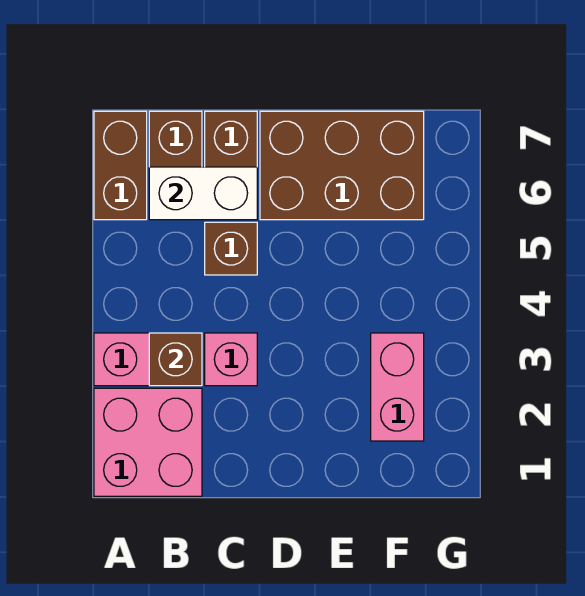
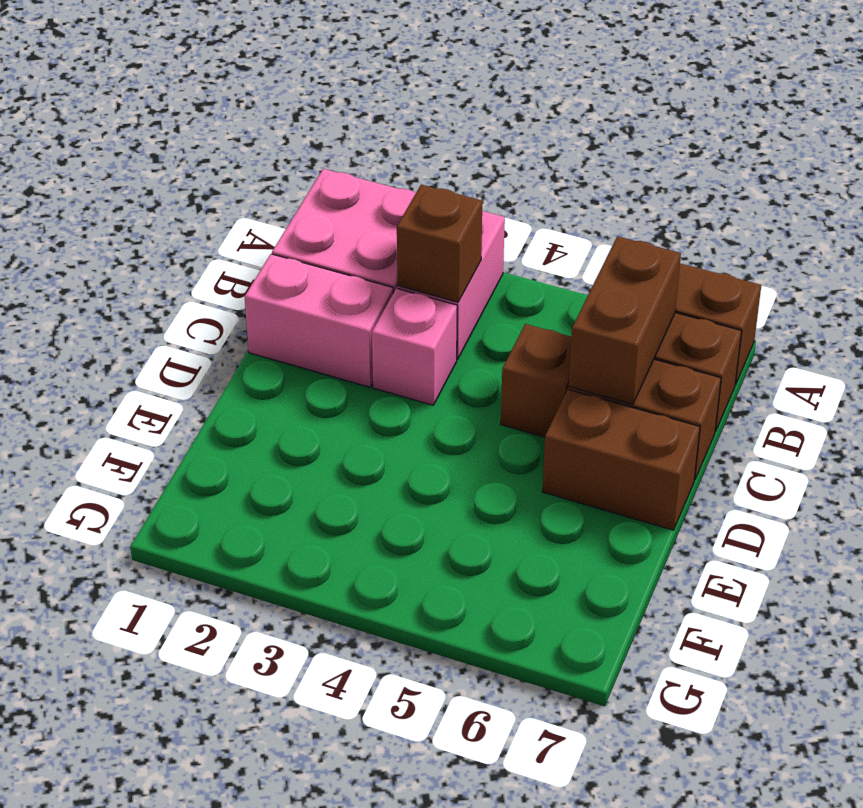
white 1x2 brick [149,167,257,220] -> brown 1x2 brick [569,236,681,404]
brown 2x3 brick [260,111,424,220] -> brown 1x2 brick [542,390,700,530]
pink 1x2 brick [371,333,424,441] -> pink 1x2 brick moved to [245,254,393,387]

